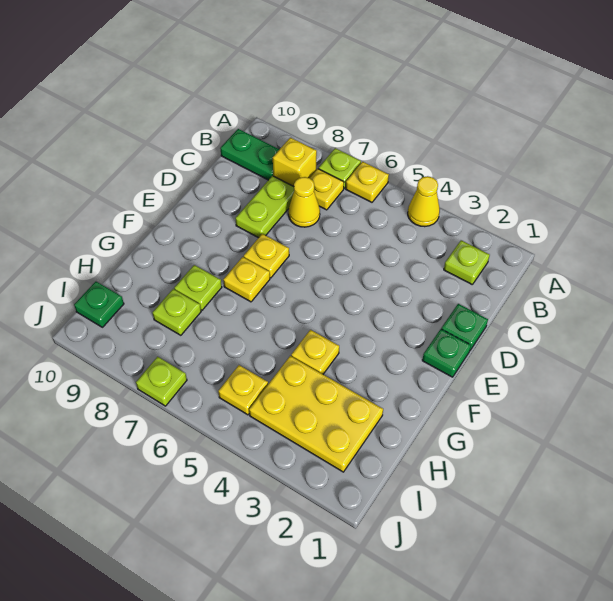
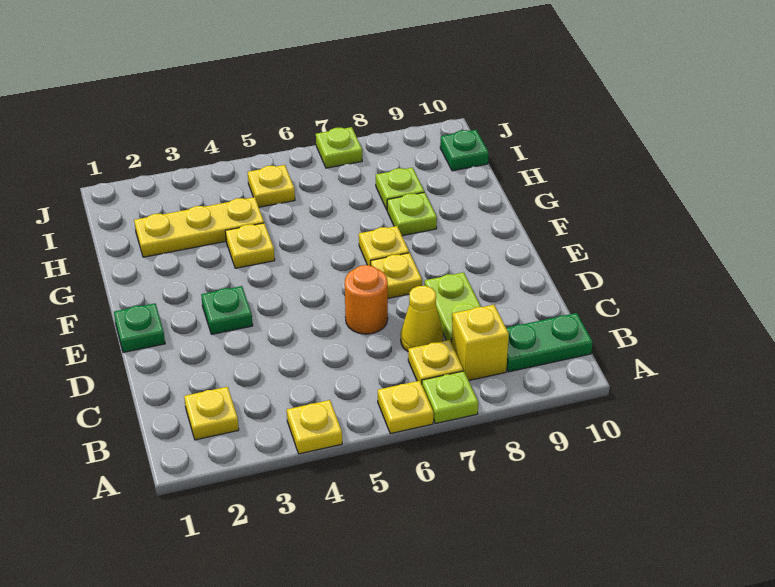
yellow 1x1 cone [408,176,440,227] -> yellow 1x1 plate [287,400,342,454]
lime 1x1 plate [444,240,490,285] -> yellow 1x1 plate [184,387,239,440]
green 1x1 plate [441,304,488,350] -> green 1x1 plate moved to [201,286,253,334]
none -> orange 1x1 round brick [345,265,388,334]
yellow 2x3 plate [249,356,383,472] -> yellow 1x3 plate [134,197,264,257]

